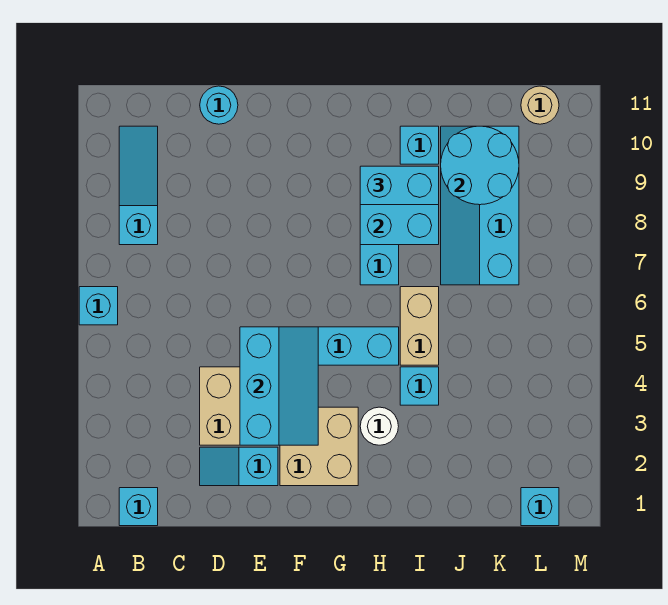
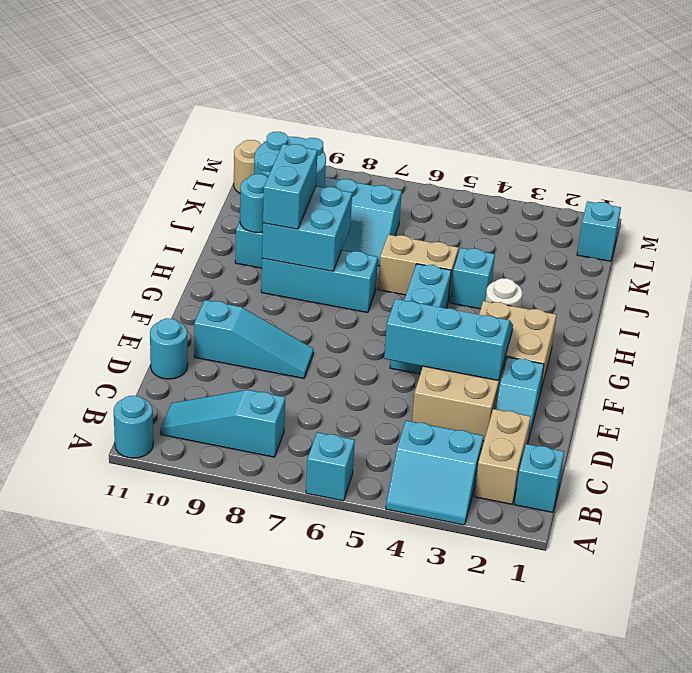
none -> cyan 2x2 slope [386,421,483,525]
none -> cyan 1x1 round brick [114,396,153,458]
none -> tan 1x2 brick [474,409,531,504]
none -> cyan 1x3 slope [194,300,313,378]
none -> cyan 1x1 round brick [240,174,268,233]

